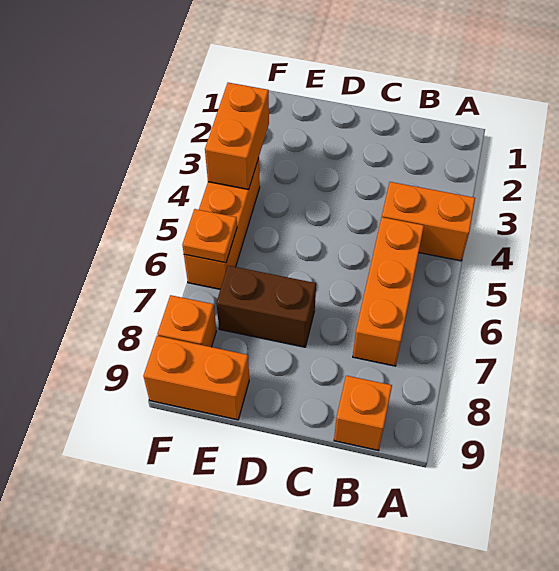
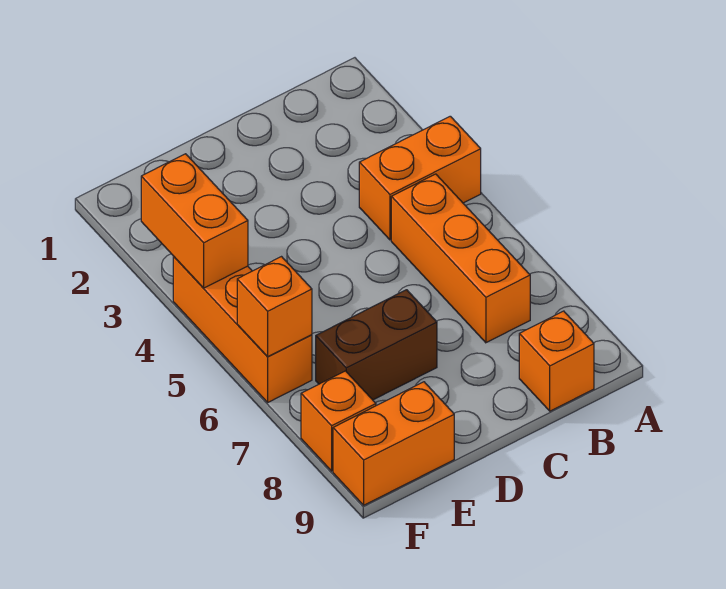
orange 1x1 plate [182,209,237,263] -> orange 1x1 brick [237,257,312,356]

